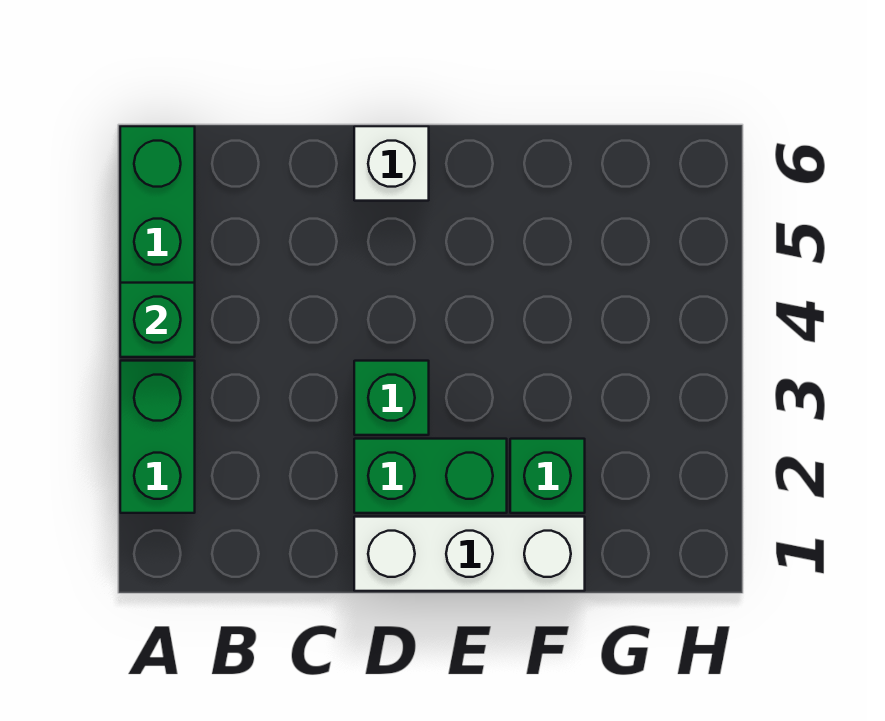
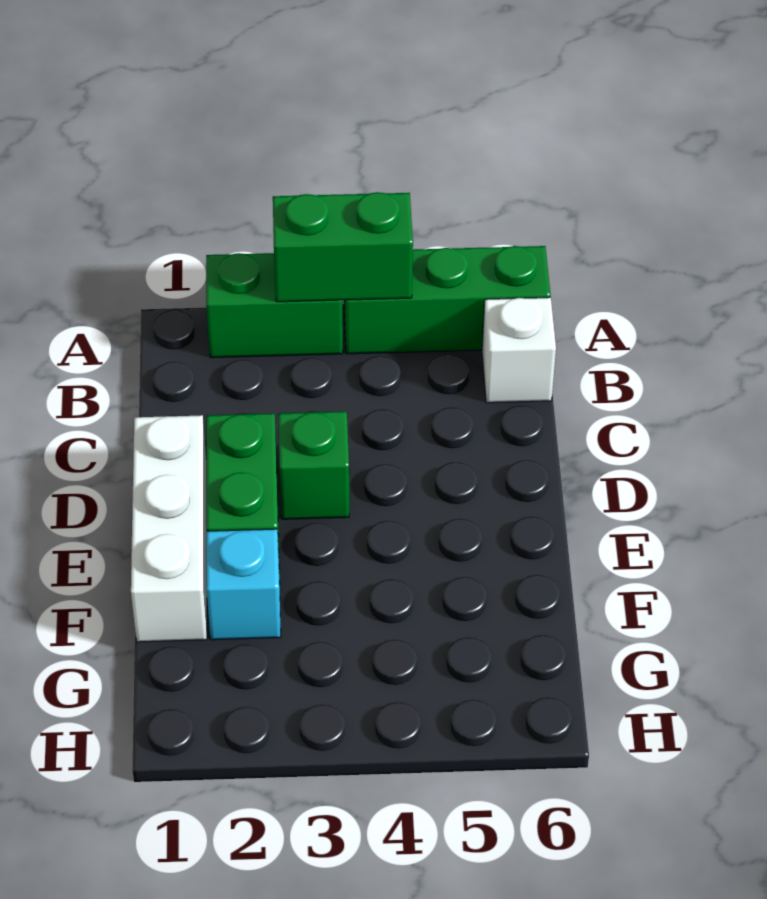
green 1x1 brick [120,283,195,357] -> green 1x2 brick [273,192,413,302]
white 1x1 brick [354,126,429,201] -> white 1x1 brick moved to [482,297,556,403]
green 1x1 brick [510,439,585,513] -> cyan 1x1 brick [206,529,281,640]

